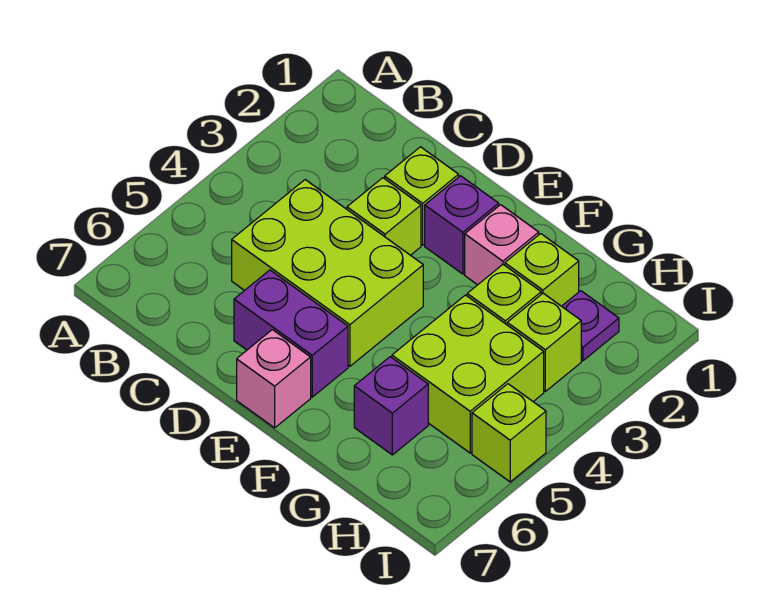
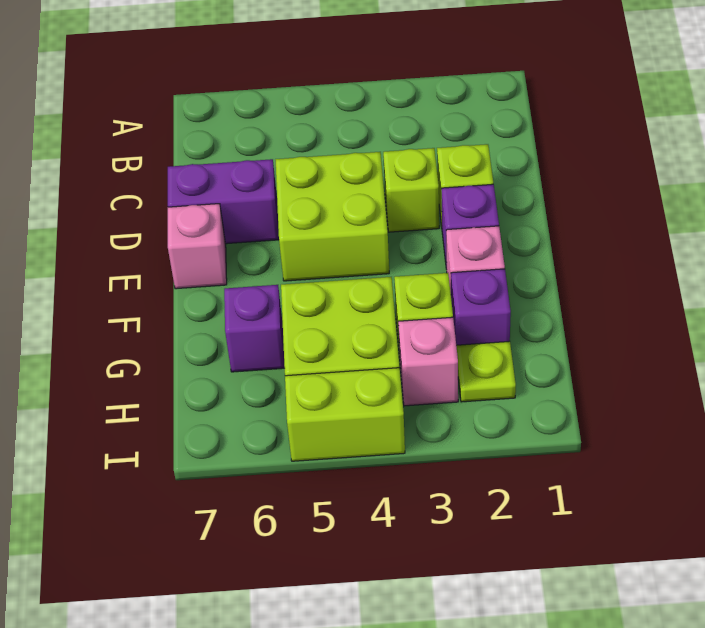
lime 2x3 brick [232,180,423,366] -> lime 2x2 brick [275,152,389,281]
purple 1x2 brick [234,270,348,397] -> purple 1x2 brick turned to [168,159,279,244]
lime 1x1 brick [505,234,579,306] -> purple 1x1 brick [451,269,511,345]
purple 1x1 plate [562,291,619,361] -> lime 1x1 plate [456,341,516,402]
lime 1x1 brick [507,293,581,391] -> pink 1x1 brick [398,317,458,406]
lime 1x1 brick [472,384,546,482] -> lime 1x2 brick [285,368,405,461]

